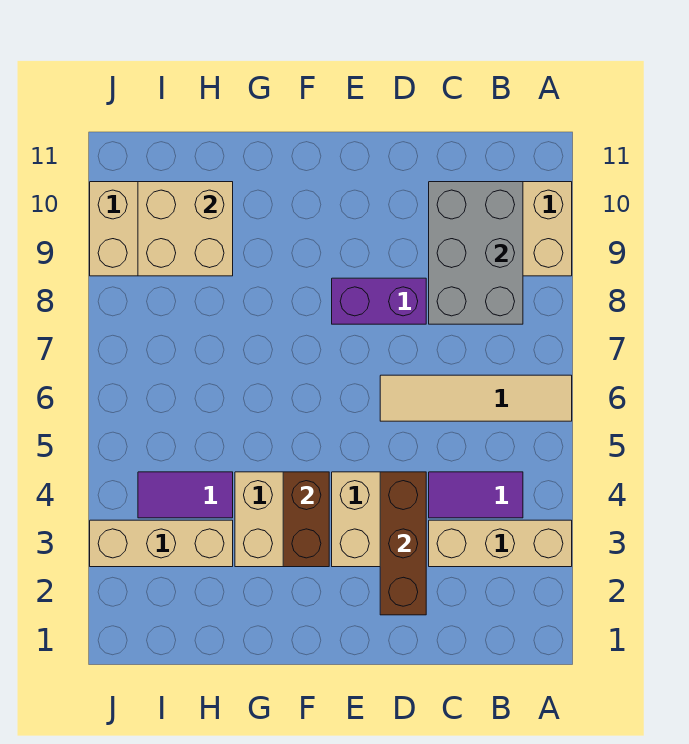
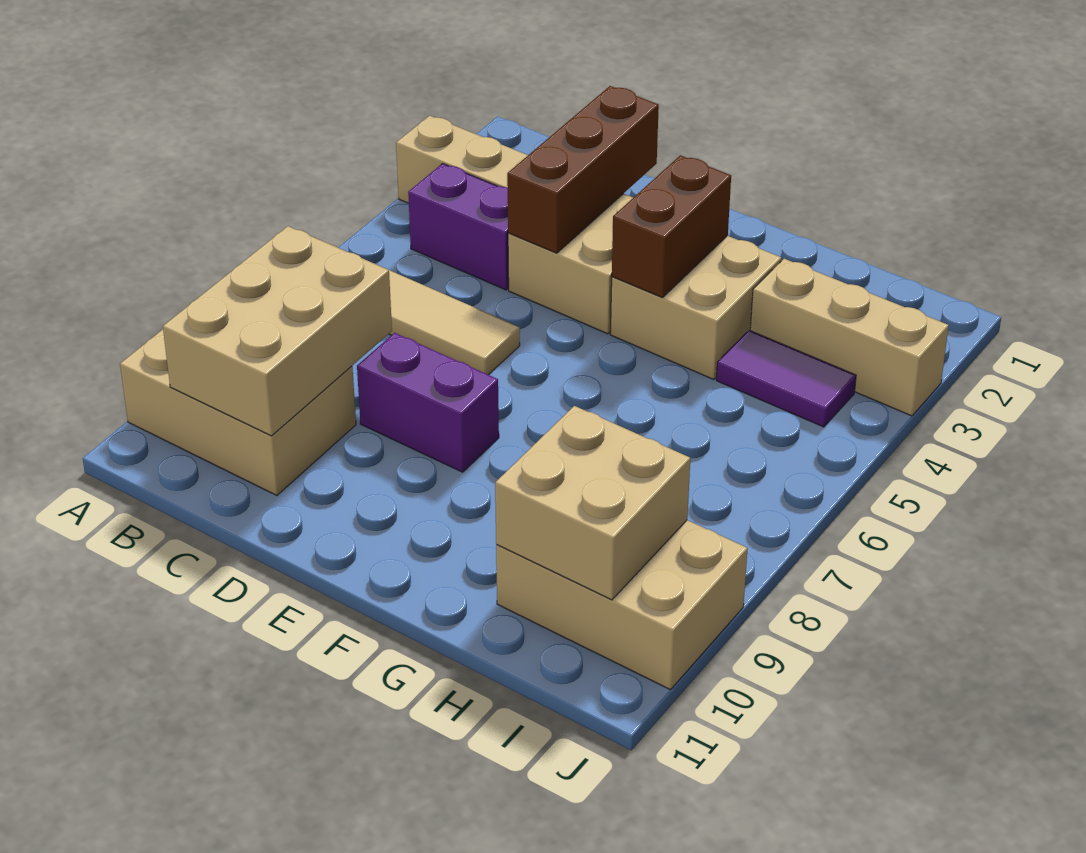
purple 1x2 tile [429,472,523,518] -> purple 1x2 brick [408,164,509,290]
grey 2x3 brick [429,182,523,324] -> tan 2x3 brick [163,226,392,436]

